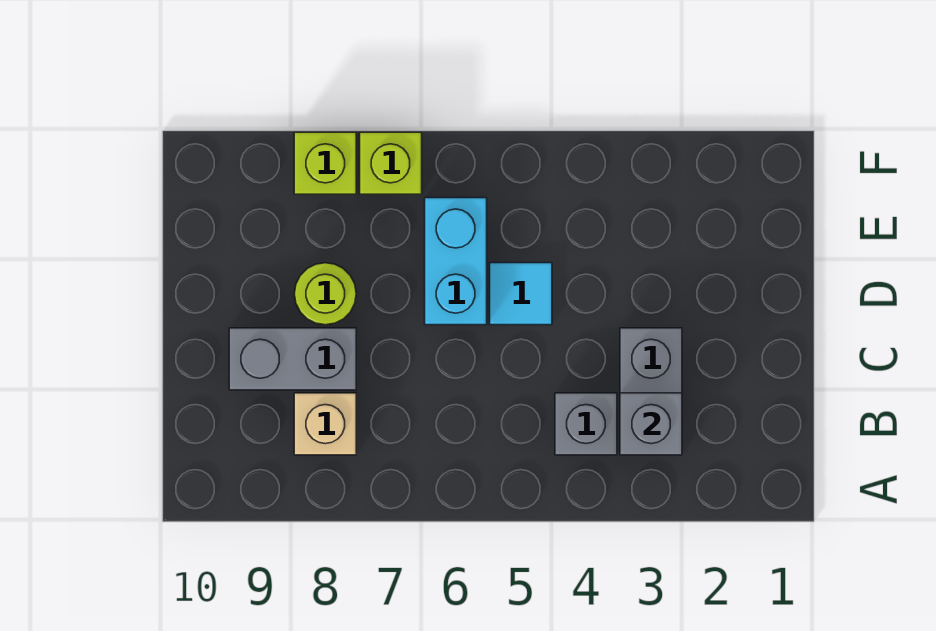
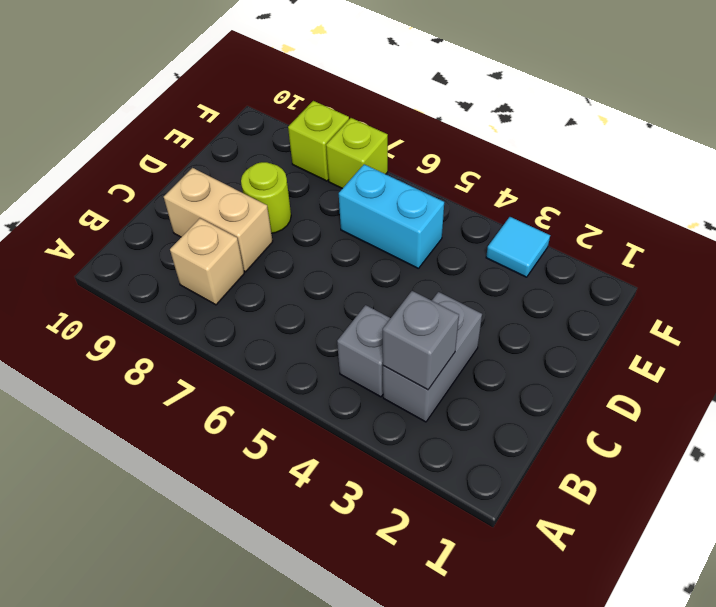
grey 1x2 brick [229,328,356,390] -> tan 1x2 brick [164,168,273,272]
cyan 1x1 tile [490,263,552,325] -> cyan 1x1 tile moved to [486,217,550,277]
cyan 1x2 brick [425,198,487,325] -> cyan 1x2 brick turned to [339,164,444,268]

